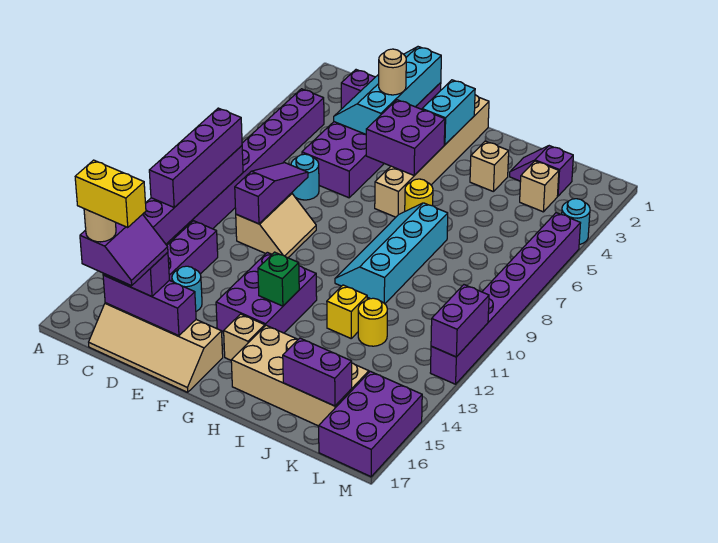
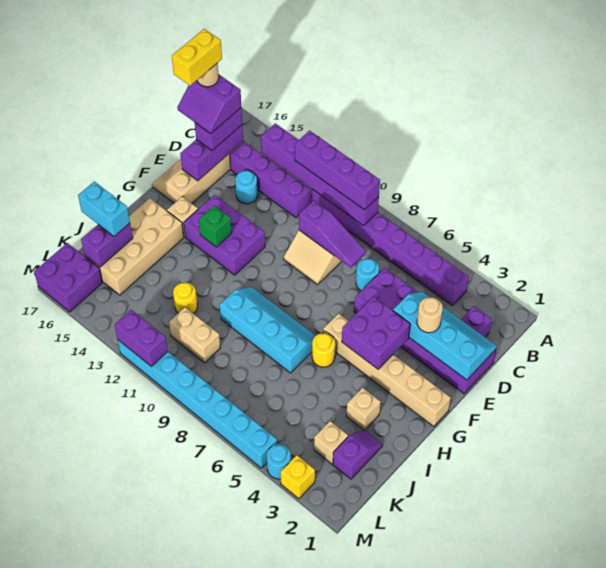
cyan 1x2 brick [422,80,475,145] -> cyan 1x2 brick moved to [78,181,130,236]
yellow 1x1 brick [327,285,367,338] -> yellow 1x1 brick moved to [281,455,315,499]
none -> tan 1x2 brick [169,307,220,363]
purple 2x3 brick [319,371,422,477] -> purple 2x2 brick [34,243,102,312]
purple 1x8 brick [430,213,581,384] -> cyan 1x8 brick [118,340,277,468]

